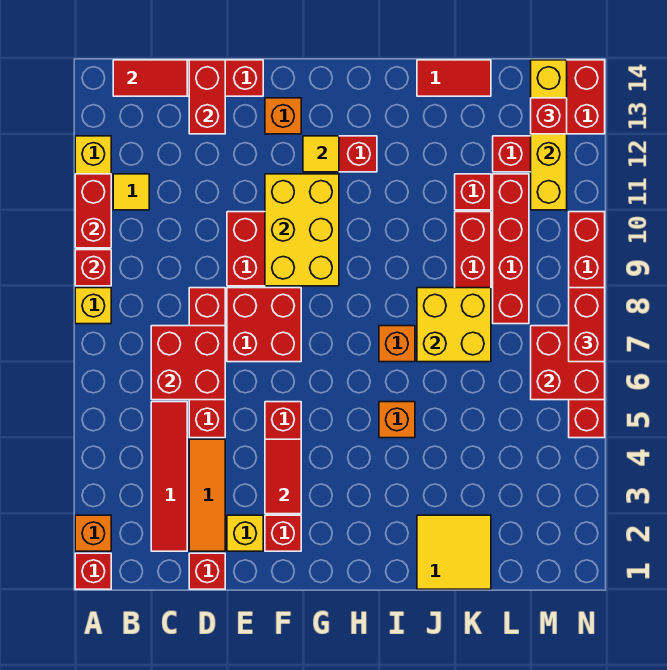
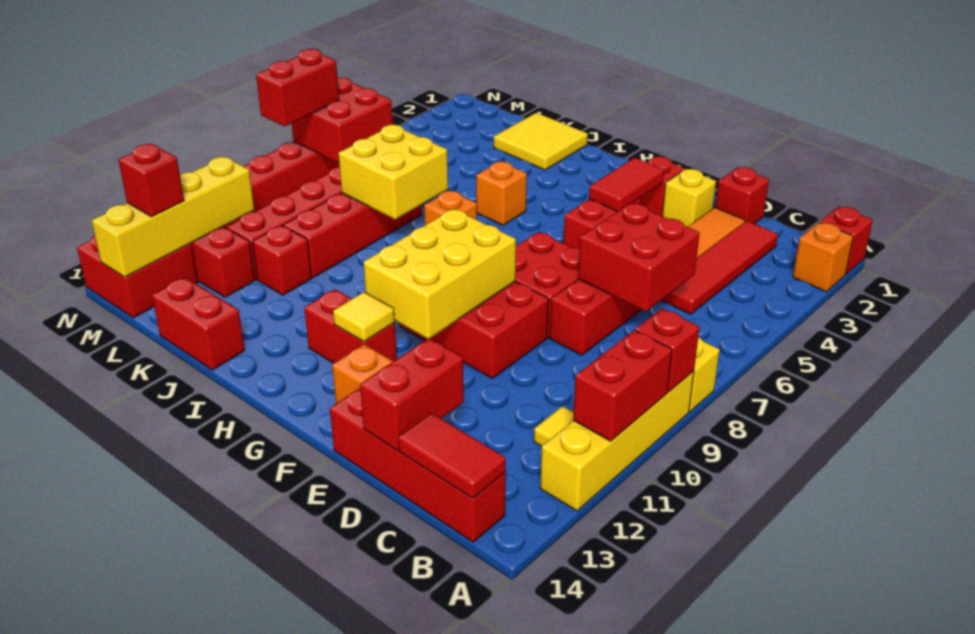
red 1x2 tile [417,60,491,96] -> red 1x2 brick [152,277,245,370]

